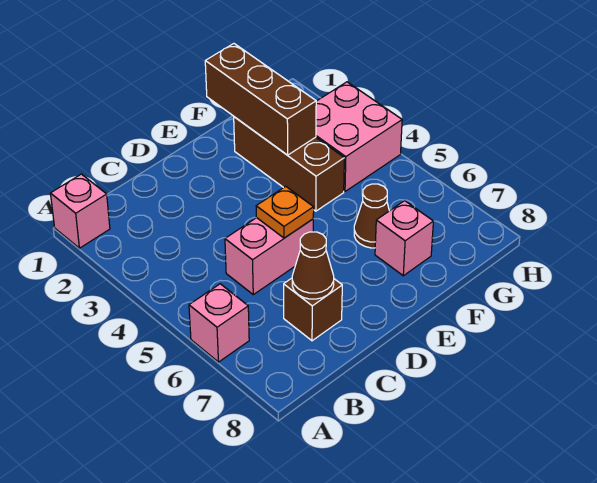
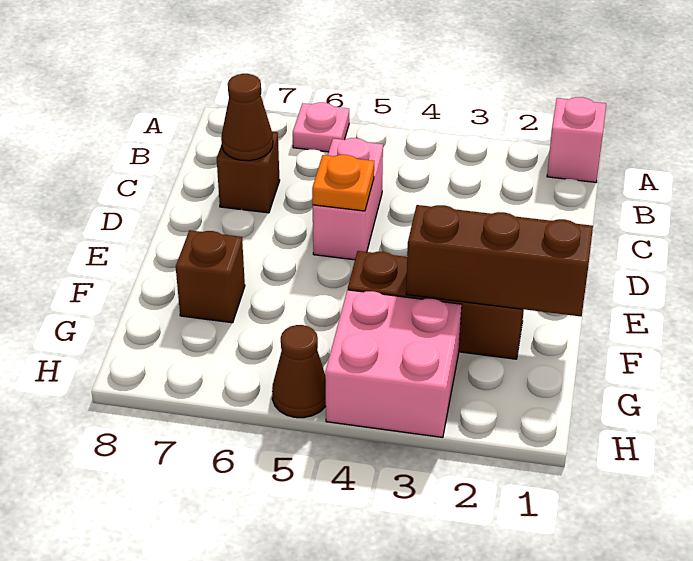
pink 1x1 brick [189,284,249,362] -> pink 1x1 plate [293,102,349,152]
brown 1x1 cone [354,184,389,248] -> brown 1x1 cone moved to [272,325,326,418]
pink 1x1 brick [375,201,433,276] -> brown 1x1 brick [176,230,245,323]

